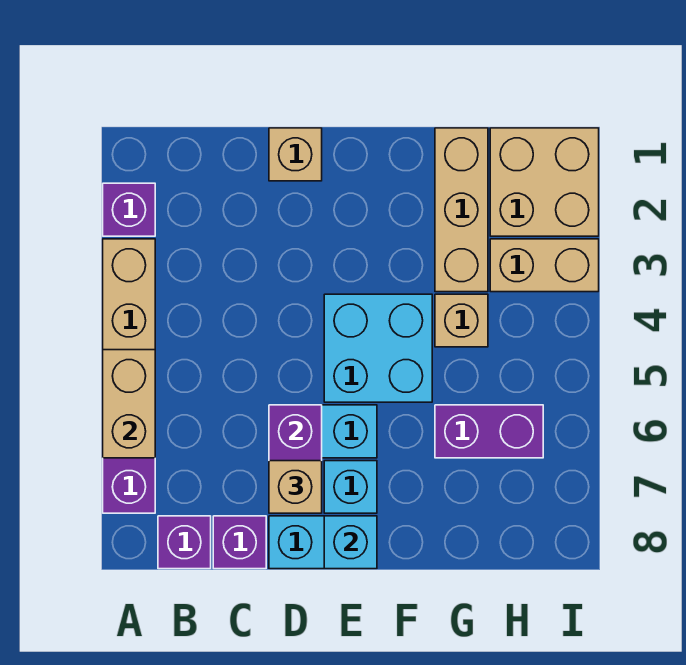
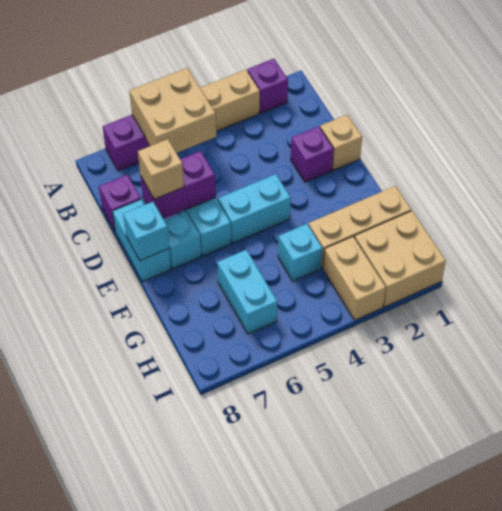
tan 1x2 brick [103,350,155,458] -> tan 2x2 brick [129,68,216,153]
purple 1x1 brick [158,516,211,569] -> purple 1x1 brick moved to [291,126,334,182]
cyan 2x2 brick [324,294,432,402] -> cyan 1x2 brick [218,174,291,243]
tan 1x1 brick [435,294,488,347] -> cyan 1x1 brick [278,224,322,281]
purple 1x2 brick [435,405,543,458] -> cyan 1x2 brick [217,250,277,334]

